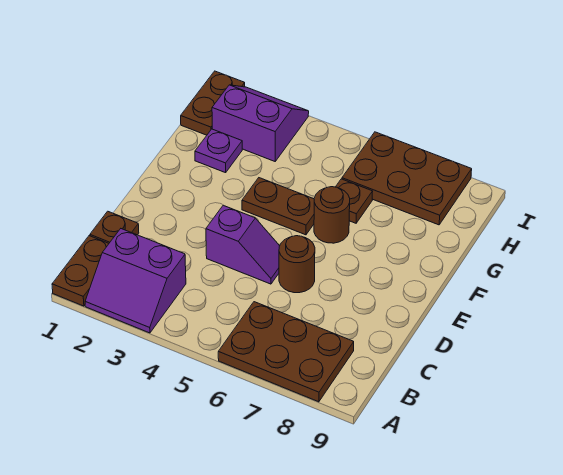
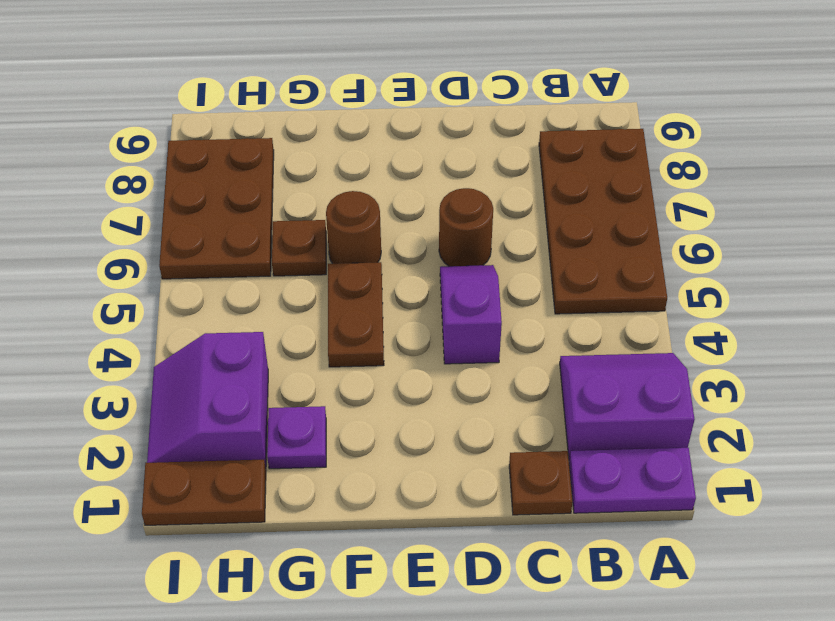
brown 1x2 plate [52,236,109,306] -> purple 1x2 plate [569,448,696,513]
purple 2x2 slope [85,229,186,333] -> purple 2x2 slope turned to [560,353,695,460]
brown 2x3 plate [218,302,354,402] -> brown 2x4 plate [539,129,667,314]

